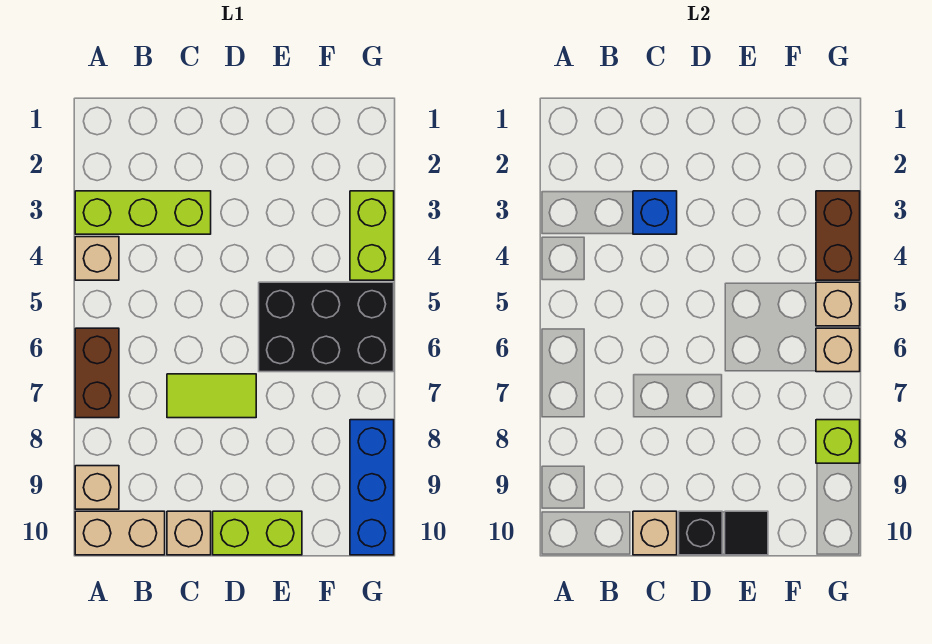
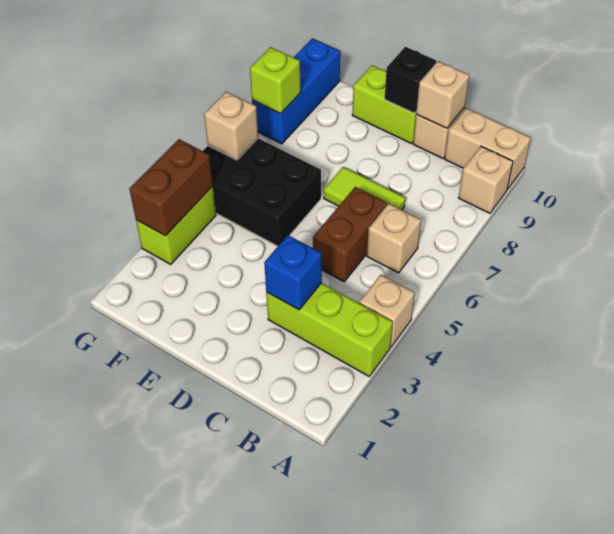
brown 1x2 brick [75,328,119,418] -> brown 1x2 brick moved to [313,187,387,282]
black 1x1 tile [725,511,768,555] -> none
tan 1x1 brick [816,282,860,326] -> tan 1x1 brick moved to [367,204,421,273]

